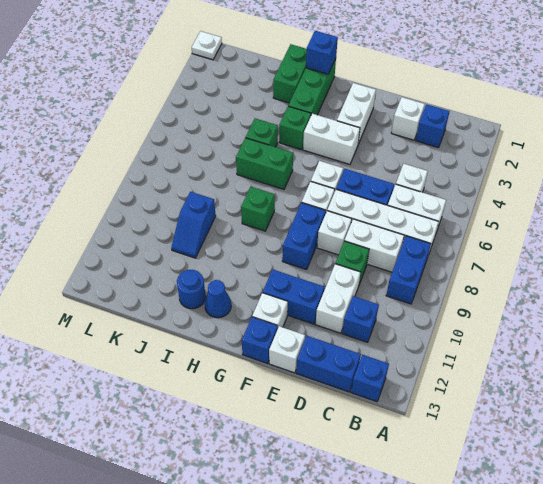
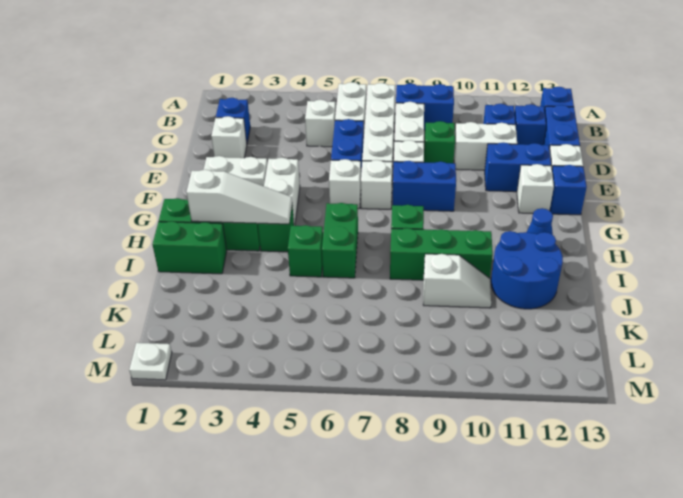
blue 1x2 brick [263,269,324,324] -> blue 1x2 brick turned to [485,142,551,192]
blue 1x1 brick [306,31,338,74] -> blue 1x1 brick moved to [514,104,546,145]
none -> white 1x3 slope [186,170,292,224]
none -> green 1x3 brick [390,228,493,280]
blue 1x1 round brick [177,270,206,309] -> blue 2x2 round brick [491,231,563,309]
blue 1x2 slope [171,192,216,258] -> white 1x2 slope [423,254,491,308]

